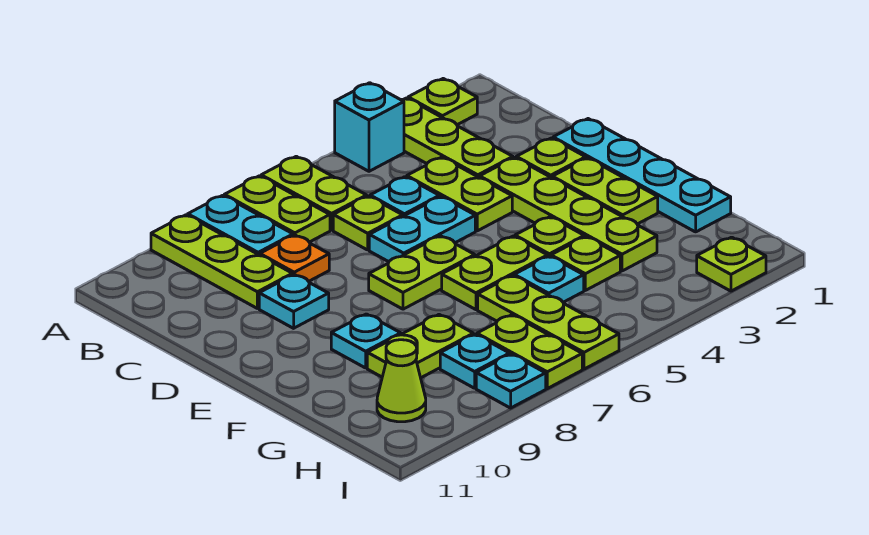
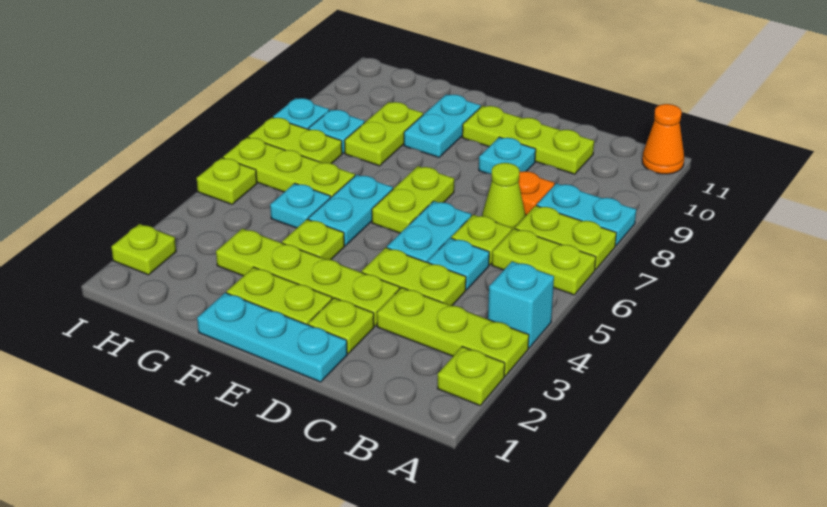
lime 1x3 plate [151,215,292,308] -> lime 1x3 plate moved to [462,106,594,174]
none -> orange 1x1 cone [642,104,684,174]
cyan 1x4 plate [553,119,731,232] -> cyan 1x3 plate [197,293,347,382]
lime 1x2 plate [442,236,548,310] -> cyan 1x2 plate [308,175,393,246]
cyan 1x1 plate [331,314,401,368] -> cyan 1x2 plate [404,94,481,157]
lime 1x1 plate [551,237,620,290] -> lime 1x1 plate moved to [197,158,257,204]
lime 1x1 cone [377,340,426,422] -> lime 1x1 cone moved to [482,163,525,230]

